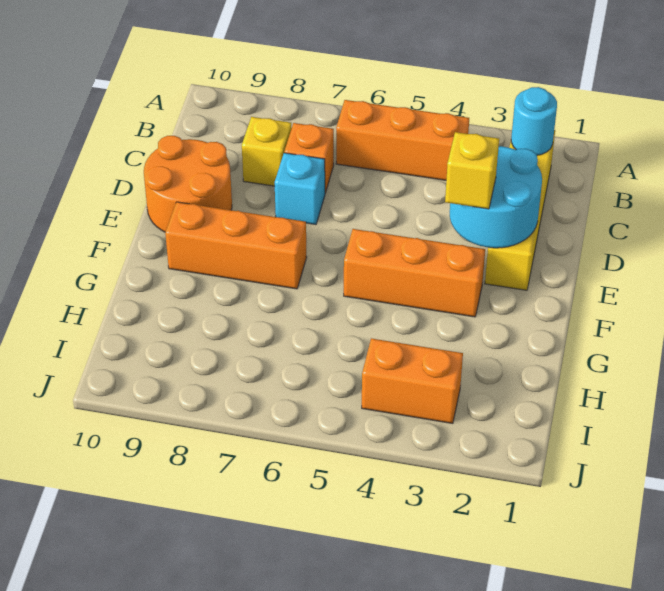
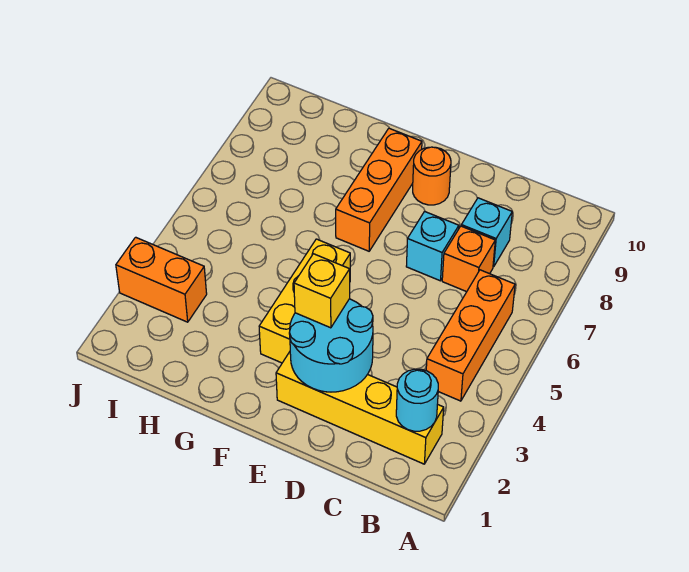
yellow 1x1 brick [242,117,292,186] -> cyan 1x1 brick [461,198,512,267]
orange 2x2 round brick [144,136,232,232] -> orange 1x1 round brick [413,147,451,205]
orange 1x3 brick [344,229,485,317] -> yellow 1x3 brick [259,239,350,363]
orange 1x2 brick [362,338,463,424] -> orange 1x2 brick turned to [116,237,207,322]

